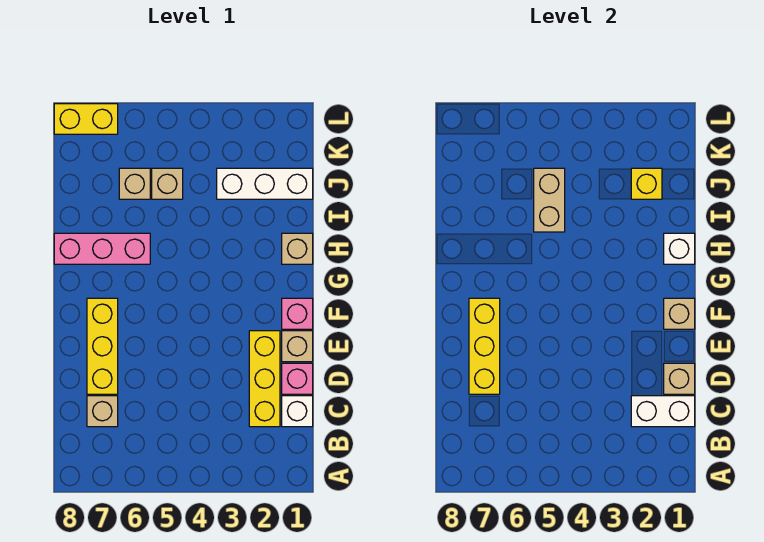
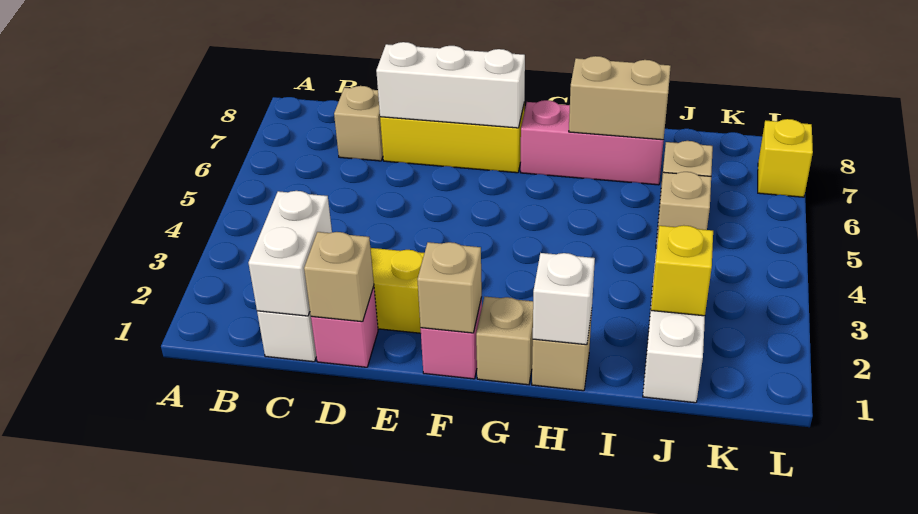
yellow 1x3 brick [469,298,500,394] -> white 1x3 brick [376,42,525,128]
tan 1x1 brick [282,331,313,362] -> tan 1x1 brick moved to [476,297,533,385]
pink 1x3 brick [54,233,150,264] -> pink 1x3 brick turned to [521,100,664,185]
tan 1x2 brick [534,168,565,232] -> tan 1x2 brick moved to [569,56,671,140]
yellow 1x2 brick [54,104,118,134] -> yellow 1x1 brick [758,119,813,197]

